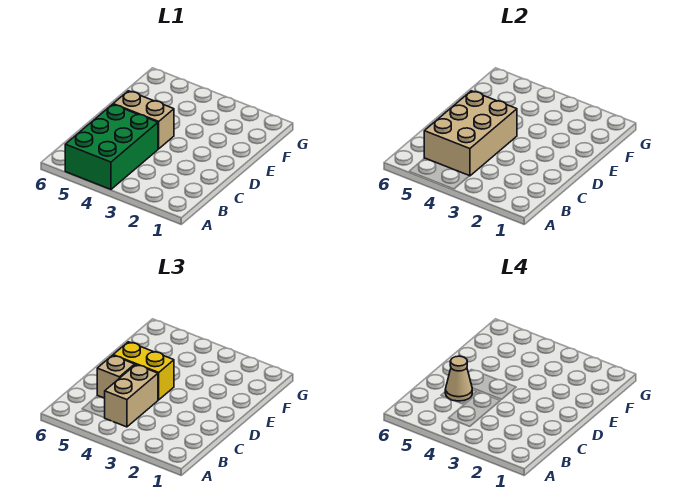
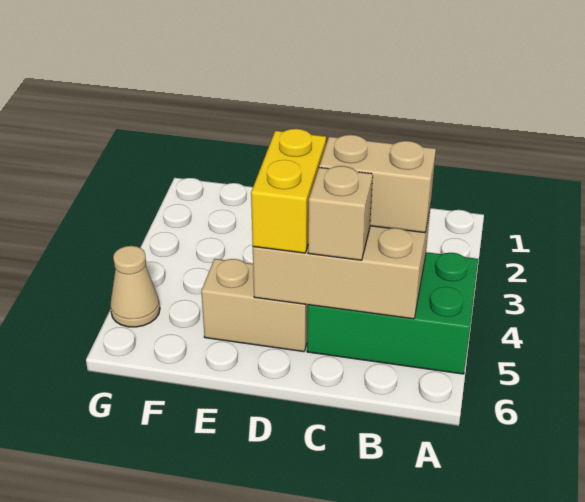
tan 1x1 cone [445,356,472,401] -> tan 1x1 cone moved to [110,246,160,327]
tan 1x2 brick [113,91,174,149] -> tan 1x2 brick turned to [201,259,308,352]

